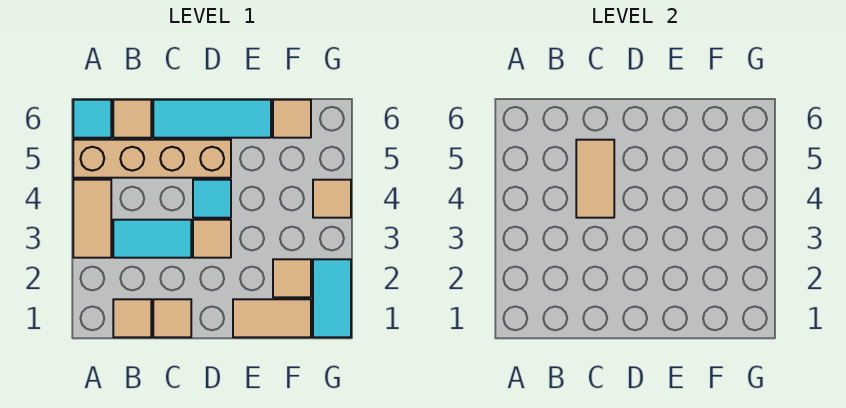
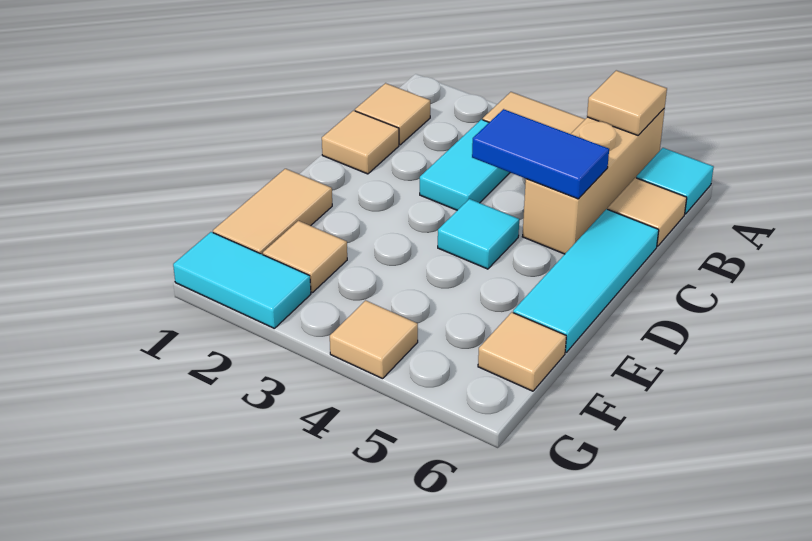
tan 1x4 brick [73,140,231,178] -> tan 1x3 brick [522,108,665,254]
tan 1x2 tile [576,140,614,218] -> blue 1x2 tile [472,109,609,199]
tan 1x1 tile [193,220,231,258] -> tan 1x1 tile moved to [587,70,667,135]

